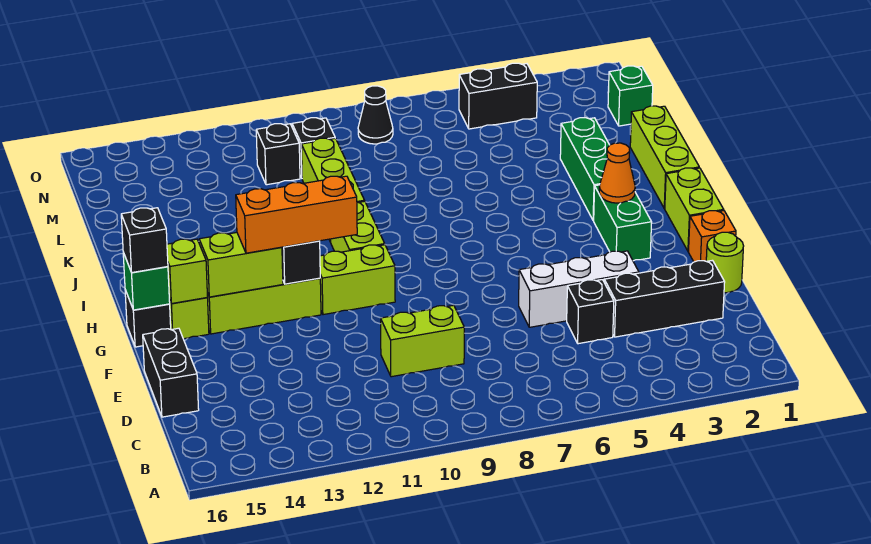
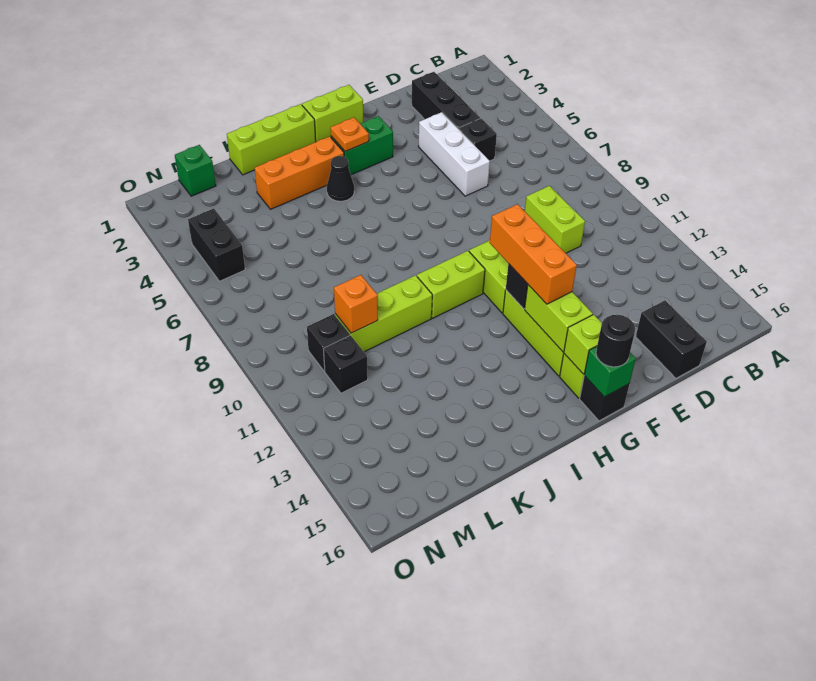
black 1x2 brick [143,328,199,417] -> black 1x2 brick turned to [636,301,707,378]
lime 1x1 round brick [706,232,743,293] -> none
orange 1x1 brick [689,211,736,262] -> orange 1x1 brick moved to [334,275,378,333]
black 1x1 brick [121,208,168,273] -> black 1x1 round brick [596,315,635,367]
orange 1x1 cone [599,143,635,203] -> orange 1x1 plate [330,118,369,151]
green 1x3 brick [560,118,609,221] -> orange 1x3 brick [254,137,344,209]
black 1x1 cone [358,86,393,144] -> black 1x1 cone moved to [327,156,354,201]

